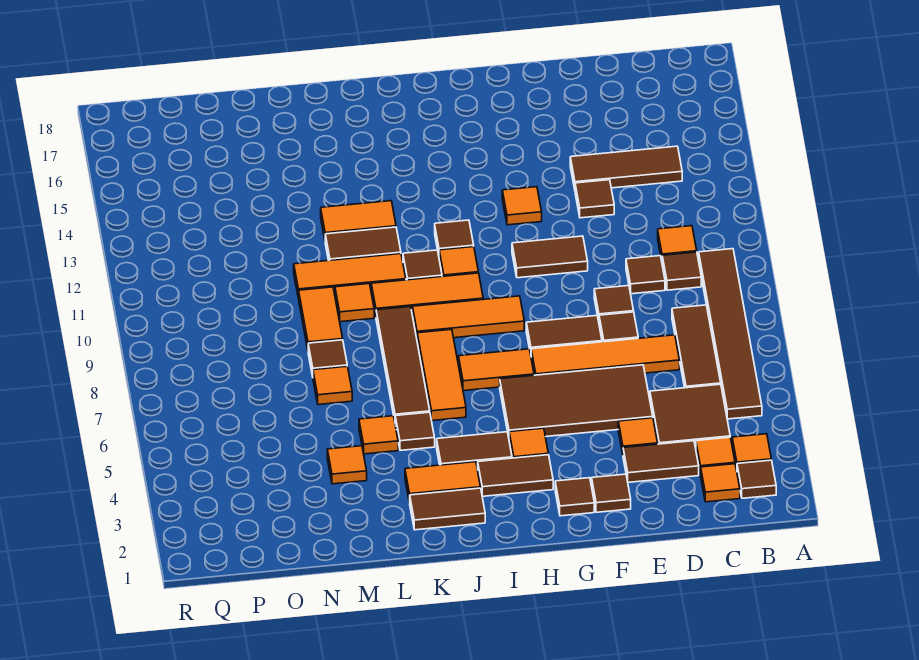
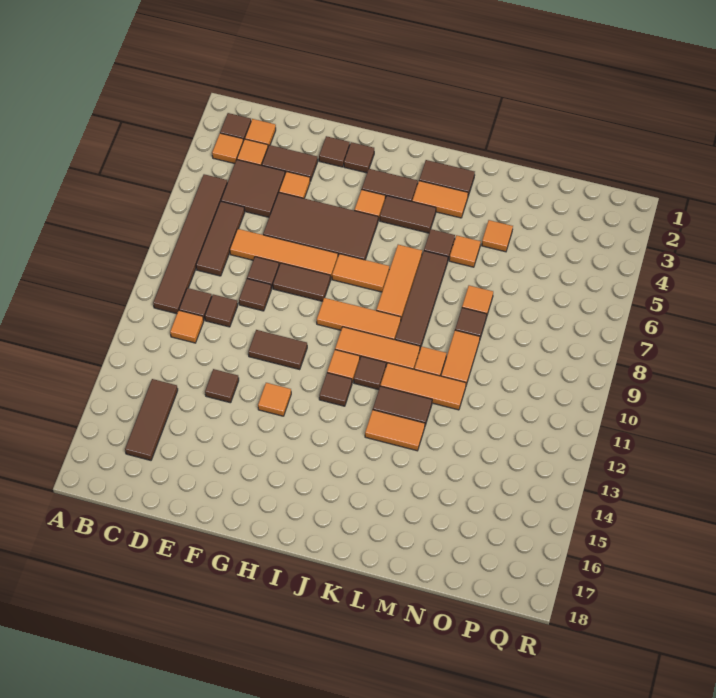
brown 1x3 tile [570,146,682,189] -> brown 1x3 tile turned to [125,379,178,460]

